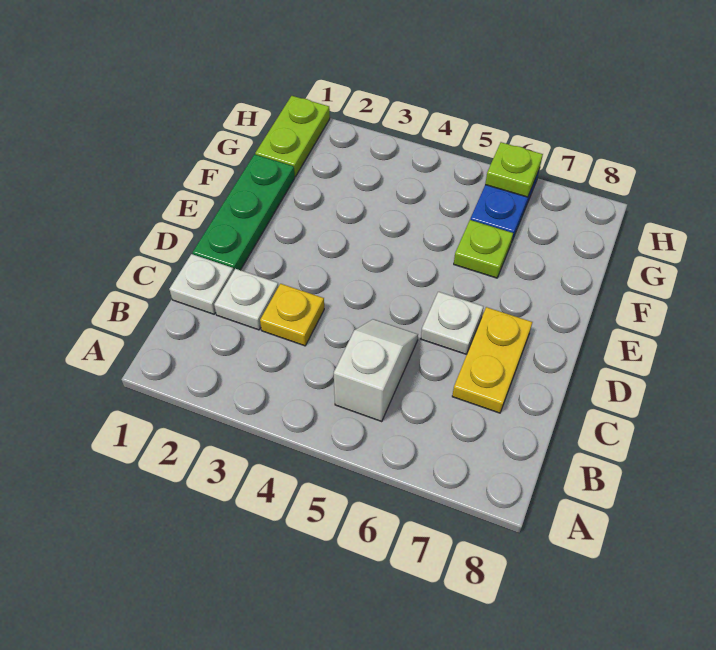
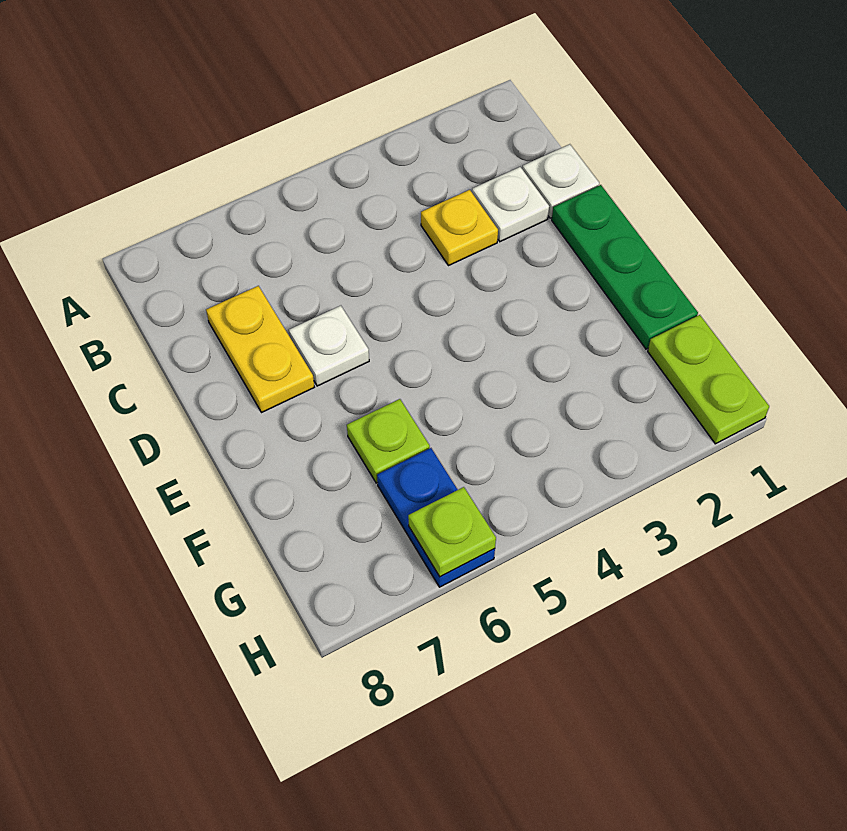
white 1x2 slope [334,319,418,422] -> none

